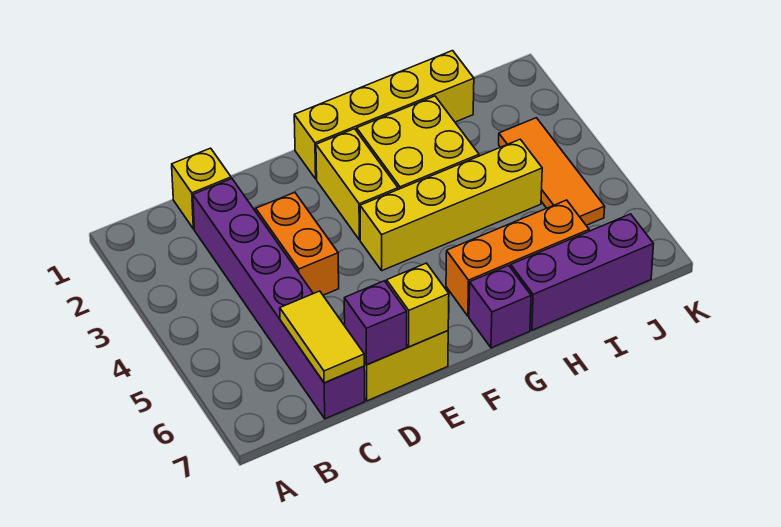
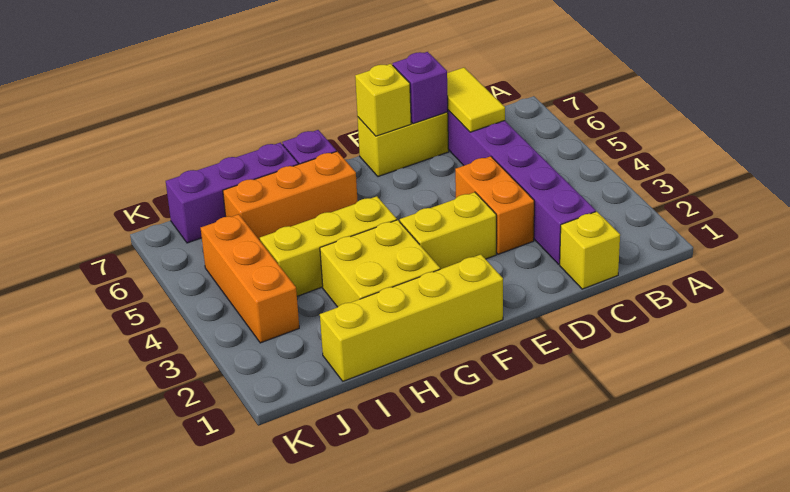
yellow 1x2 brick [316,129,398,240] -> yellow 1x2 brick turned to [399,192,496,269]
yellow 1x4 brick [360,139,542,271] -> yellow 1x3 brick [260,196,397,296]
orange 1x3 tile [499,118,605,225] -> orange 1x3 brick [201,214,299,343]

